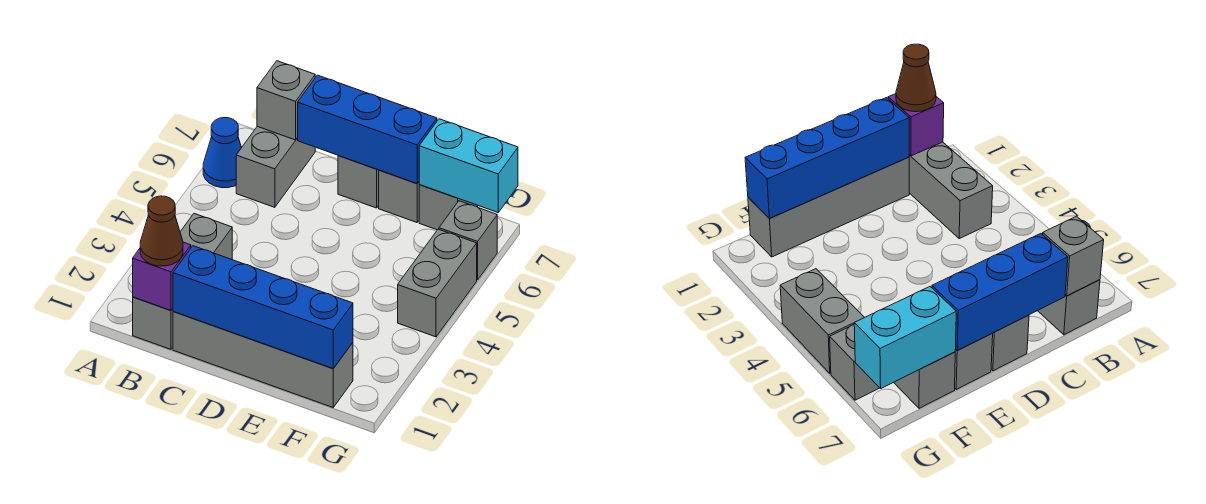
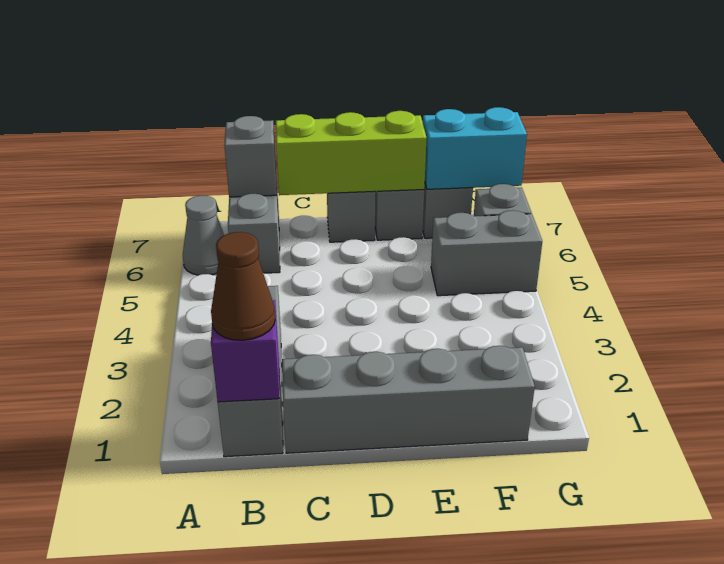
blue 1x1 cone [203,118,242,188] -> grey 1x1 cone [183,196,224,275]
blue 1x4 brick [173,246,353,369] -> none
blue 1x3 brick [298,75,437,184] -> lime 1x3 brick [276,111,427,195]
grey 1x2 brick [398,229,477,337] -> grey 1x2 brick turned to [431,210,542,296]

